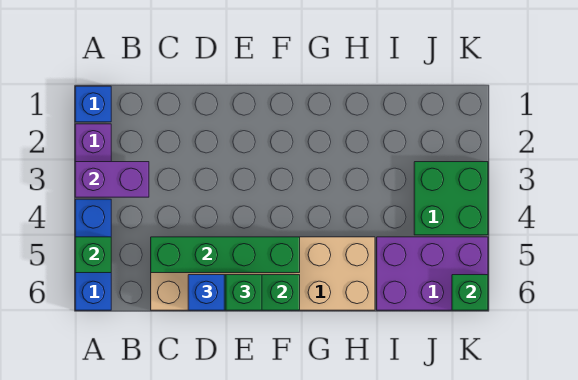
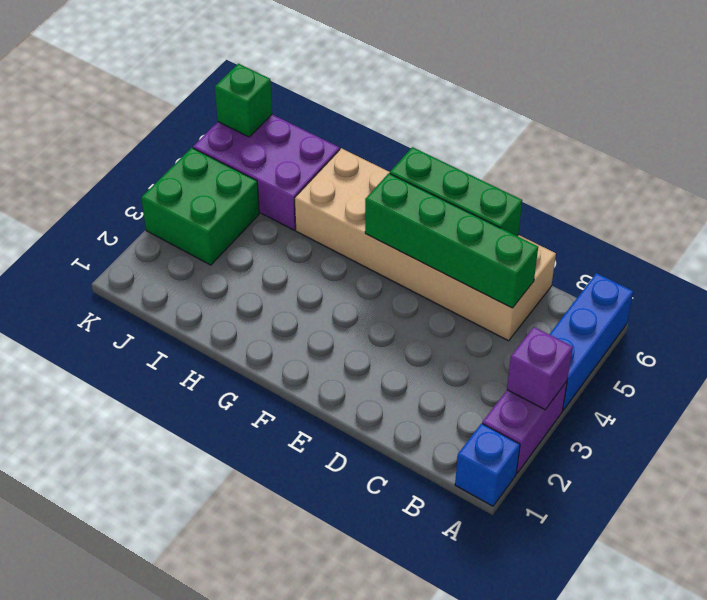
purple 1x2 brick [75,162,149,197] -> purple 1x1 brick [507,327,573,410]
green 1x1 brick [75,237,111,273] -> none
blue 1x1 brick [188,275,224,310] -> none
green 1x1 brick [226,275,262,310] -> none

